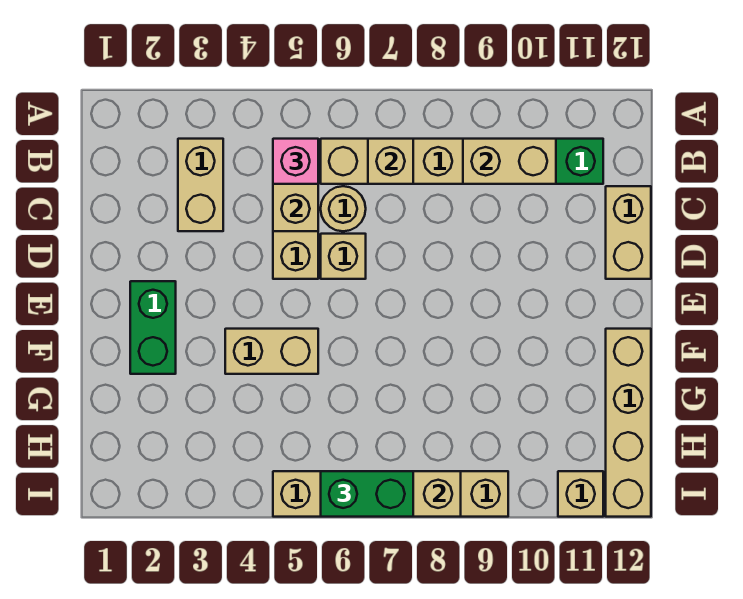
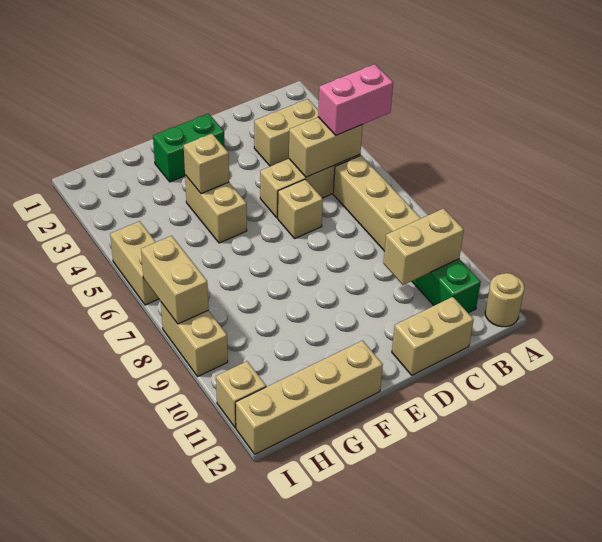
pink 1x1 brick [273,139,318,184] -> pink 1x2 brick [318,64,393,135]
tan 1x1 brick [368,139,413,184] -> tan 1x1 brick moved to [184,134,229,194]
tan 1x2 brick [463,139,556,184] -> tan 1x2 brick turned to [383,208,464,285]
tan 1x1 round brick [321,186,366,231] -> tan 1x1 round brick moved to [485,273,524,327]
green 1x2 brick [321,471,413,517] -> none

